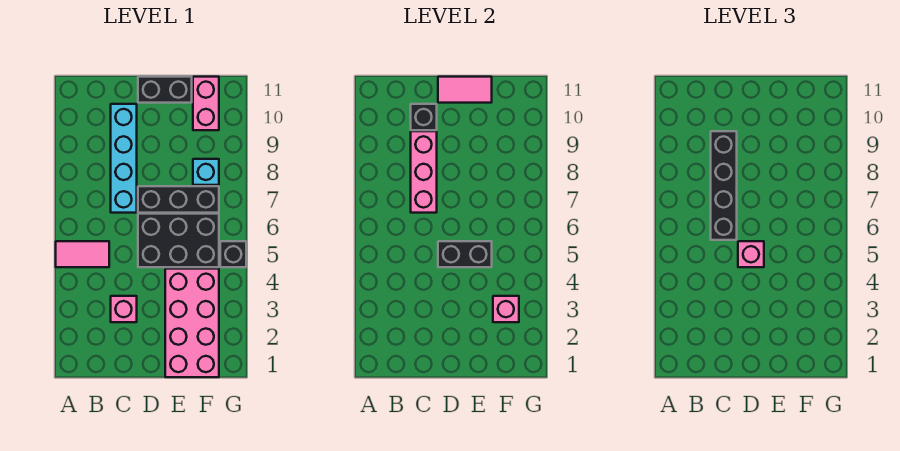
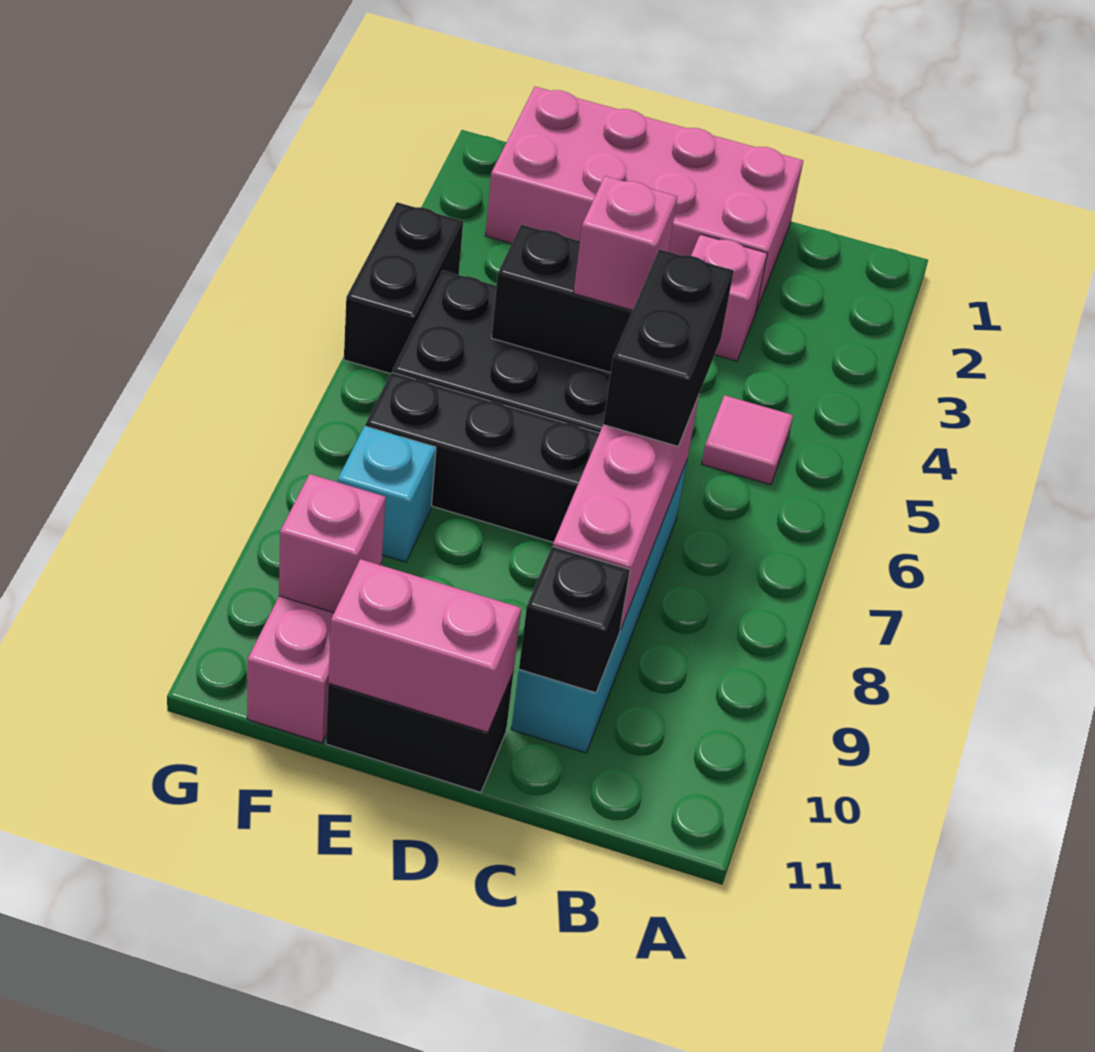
pink 1x2 tile [56,241,109,267] -> pink 1x1 tile [702,395,793,485]
black 1x4 brick [711,131,737,240] -> black 1x2 brick [603,249,734,446]
pink 1x2 tile [438,77,492,103] -> pink 1x2 brick [328,559,521,732]
pink 2x4 brick [165,269,219,377] -> pink 2x4 brick turned to [485,87,803,311]
pink 1x1 brick [493,296,519,322] -> pink 1x1 brick moved to [279,474,386,613]
black 1x1 brick [220,241,246,267] -> black 1x2 brick [344,202,463,374]

